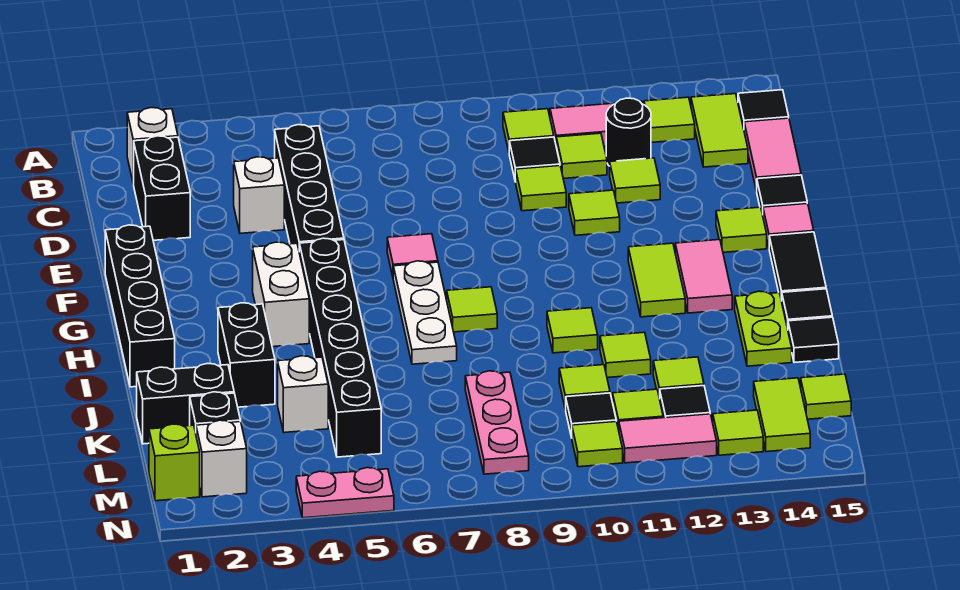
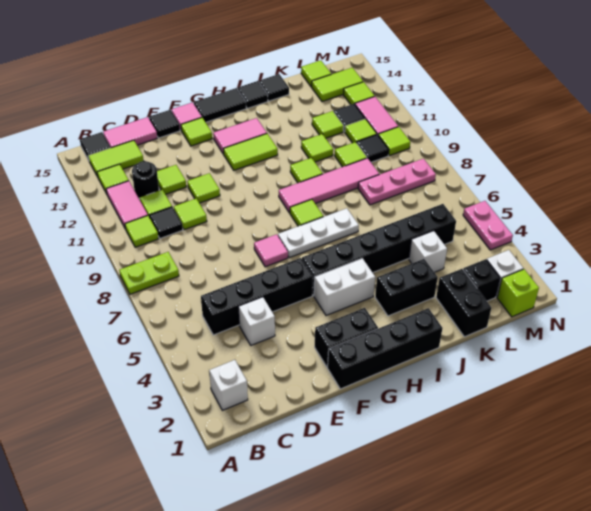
black 1x2 brick [134,136,190,240] -> black 1x2 brick moved to [315,308,378,367]
none -> pink 1x4 tile [279,158,379,213]
lime 1x2 plate [735,291,792,366] -> lime 1x2 plate moved to [119,252,179,294]

